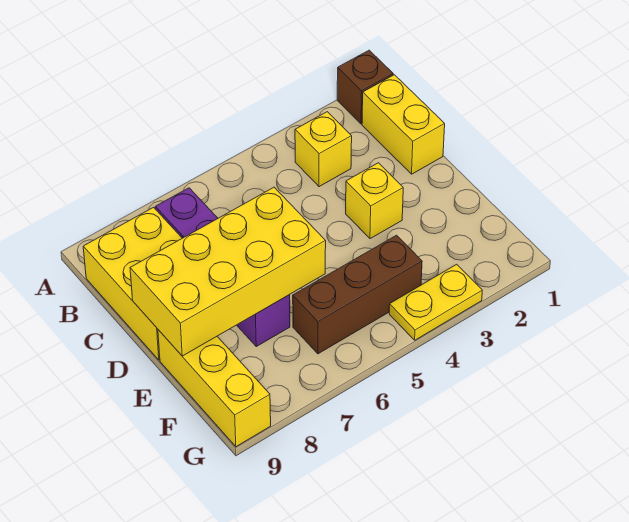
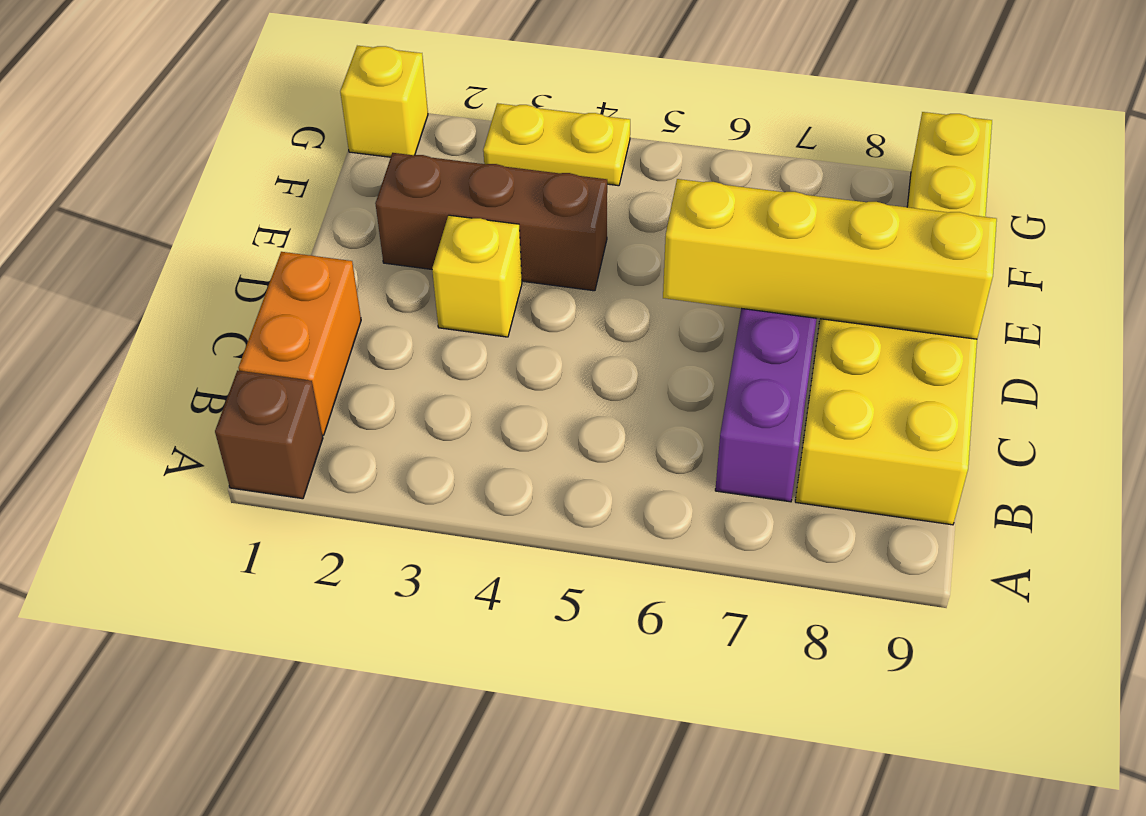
yellow 1x2 brick [362,75,445,174] -> orange 1x2 brick [238,252,361,435]
yellow 1x1 brick [295,112,352,187] -> yellow 1x1 brick moved to [340,46,428,157]
yellow 2x4 brick [130,187,326,356] -> yellow 1x4 brick [663,179,997,339]
brown 1x3 brick [293,235,422,354] -> brown 1x3 brick moved to [375,153,607,291]

